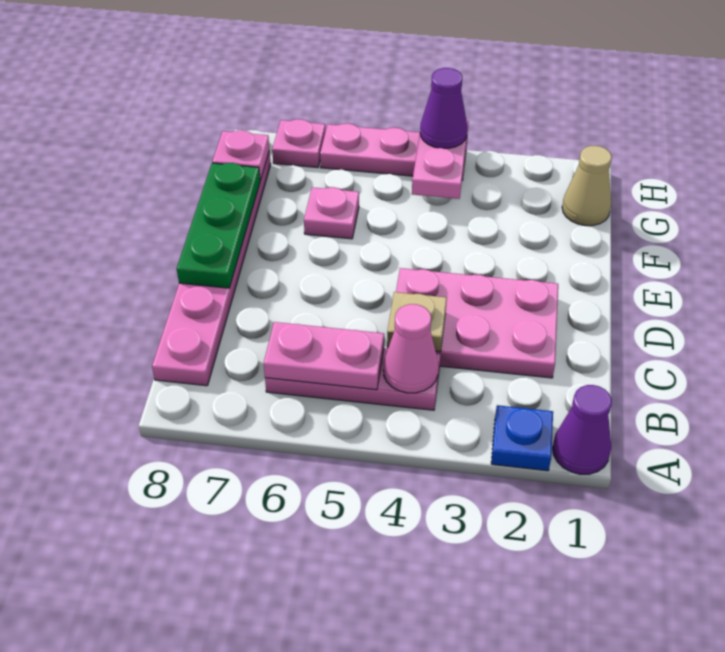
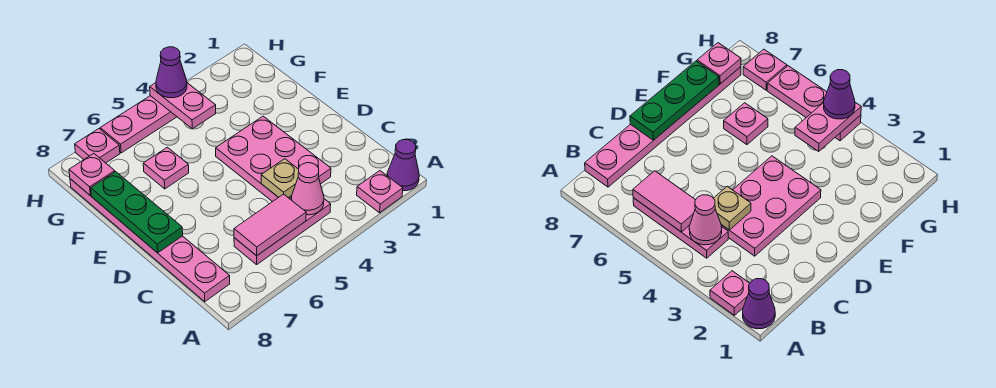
blue 1x1 plate [491,405,553,471] -> pink 1x1 plate [357,171,403,213]
pink 1x2 plate [264,322,384,390] -> pink 1x2 tile [234,194,306,256]
pink 2x3 plate [387,268,558,378] -> pink 2x3 plate turned to [216,116,331,202]
tan 1x1 cone [562,146,612,226] -> none

